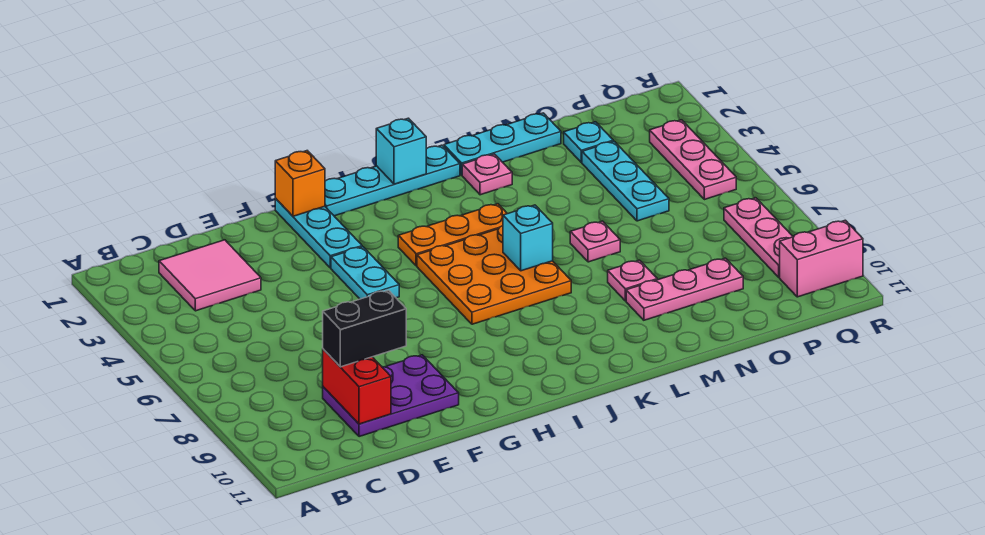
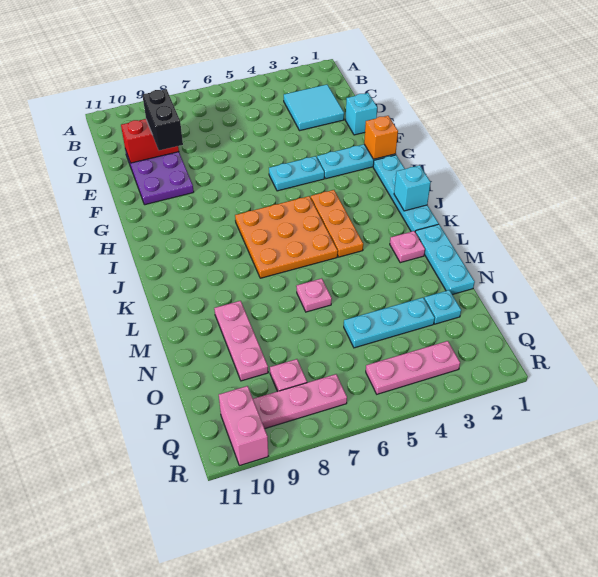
pink 2x2 tile [159,240,261,311] -> cyan 2x2 tile [284,85,344,131]
cyan 1x1 brick [503,205,553,271] -> cyan 1x1 brick moved to [345,93,377,135]
pink 1x1 plate [608,260,657,301] -> pink 1x1 plate moved to [270,359,307,391]

